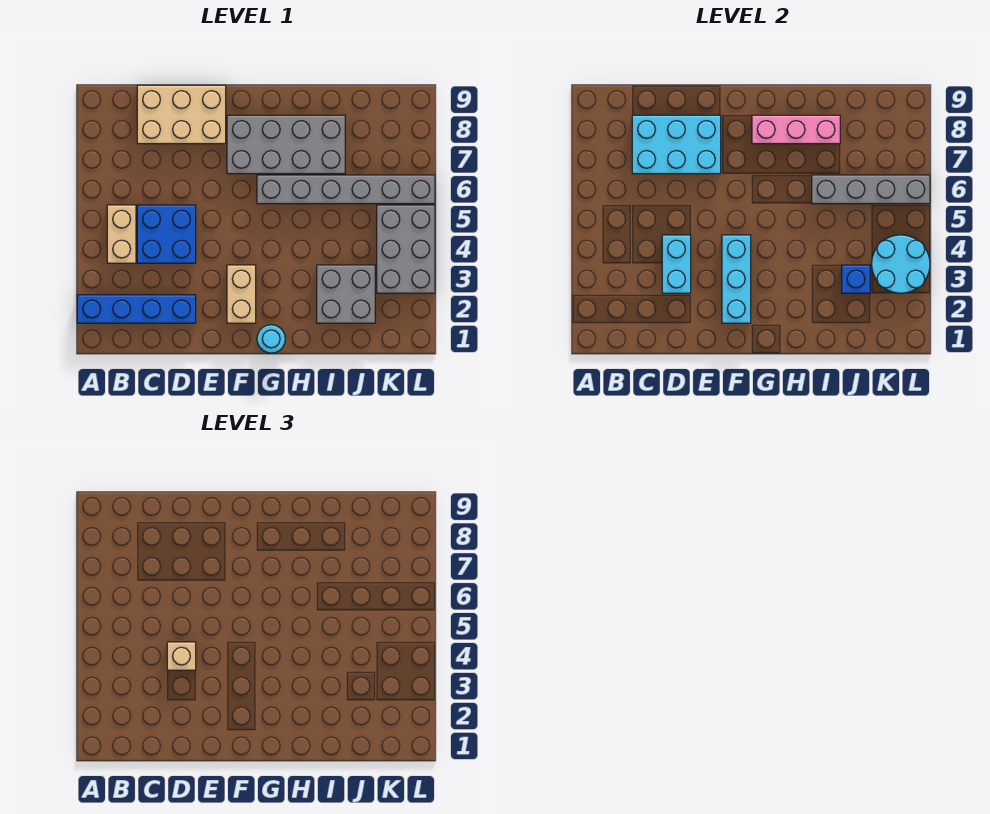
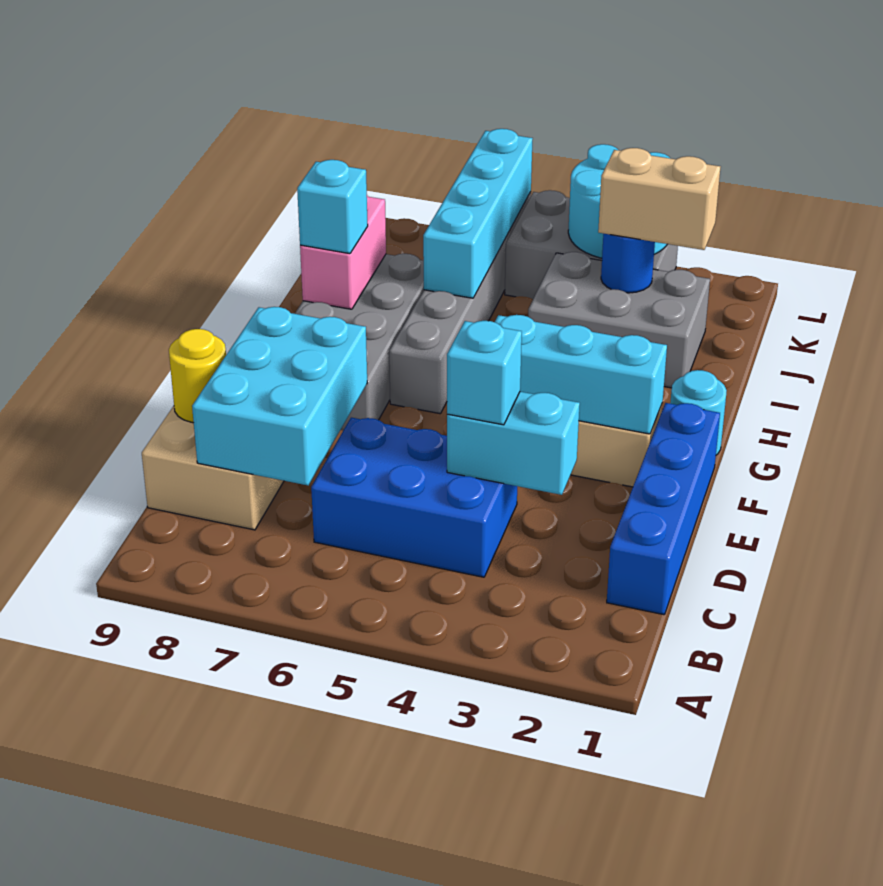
blue 1x4 brick [77,295,196,323] -> blue 1x4 brick moved to [607,403,720,615]
tan 1x2 brick [107,205,136,263] -> tan 1x2 brick moved to [598,148,720,250]
blue 2x2 brick [137,205,196,263] -> blue 2x3 brick [311,418,517,577]
tan 1x1 brick [167,642,196,670] -> cyan 1x1 brick [447,321,522,425]
none -> yellow 1x1 round brick [169,329,226,423]
pink 1x3 brick [752,115,840,144] -> pink 1x2 brick [300,196,386,309]
none -> cyan 1x1 brick [297,160,368,254]
grey 2x2 brick [317,265,375,323] -> grey 2x3 brick [528,252,710,388]
grey 1x4 brick [812,175,930,204] -> cyan 1x4 brick [423,129,533,298]
blue 1x1 brick [842,265,870,293] -> blue 1x1 round brick [601,234,655,293]

